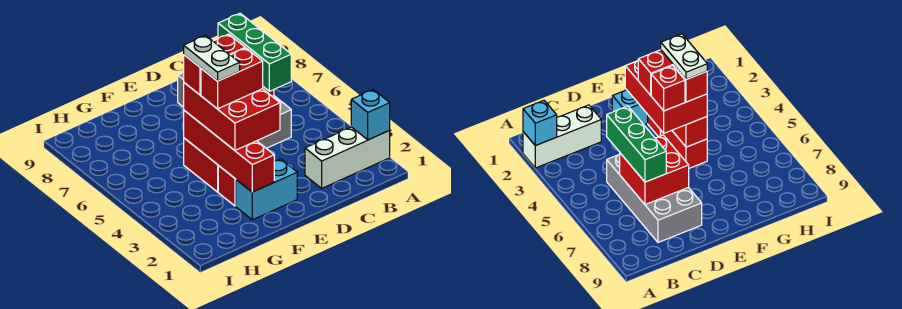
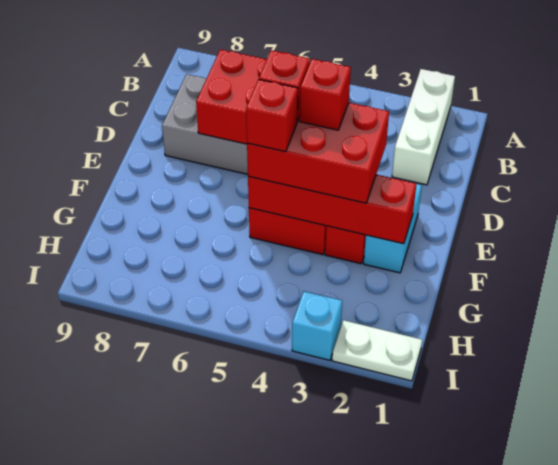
cyan 1x1 brick [351,90,390,140] -> cyan 1x1 brick moved to [292,291,342,360]
green 1x3 brick [218,13,291,91] -> none
red 1x2 brick [201,48,263,109] -> red 1x1 brick [300,59,351,130]
white 1x2 plate [184,35,240,81] -> white 1x2 plate moved to [332,320,422,381]

